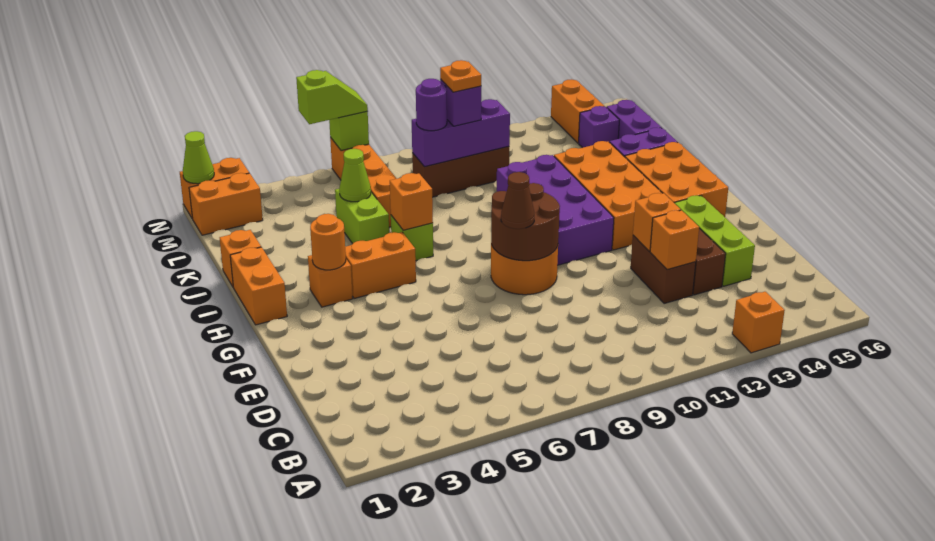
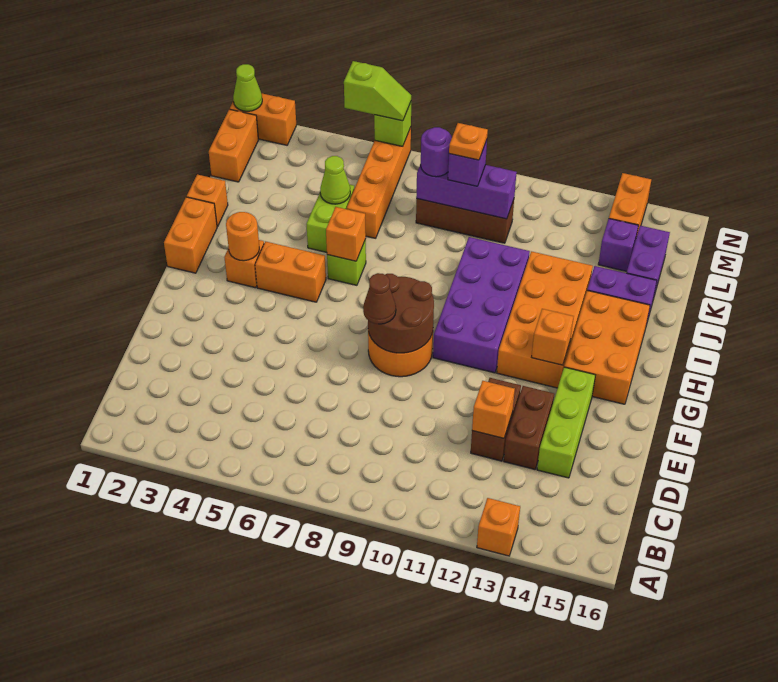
orange 1x1 brick [633,193,681,251] -> orange 1x1 brick moved to [532,309,574,365]
orange 1x2 brick [189,173,263,235] -> orange 1x2 brick turned to [209,109,258,182]

